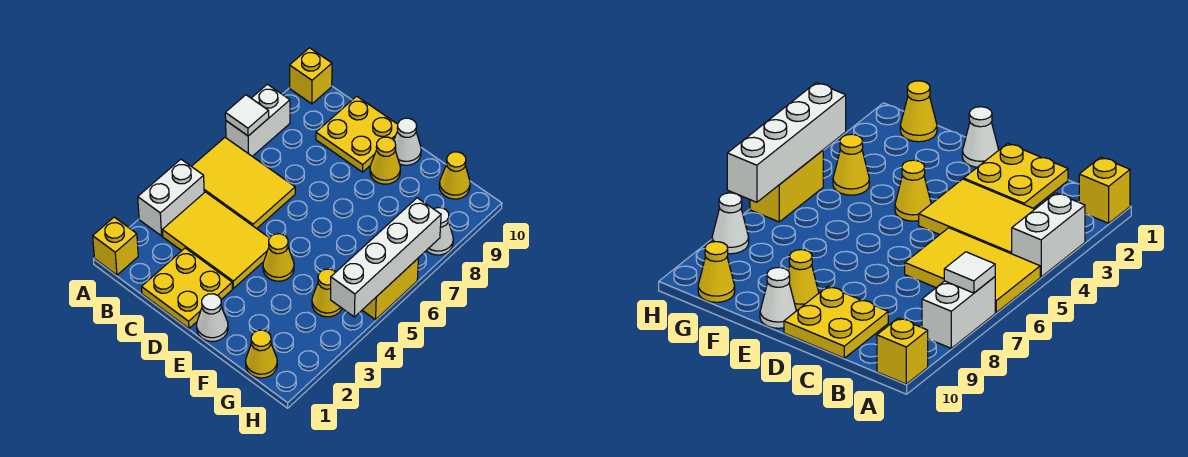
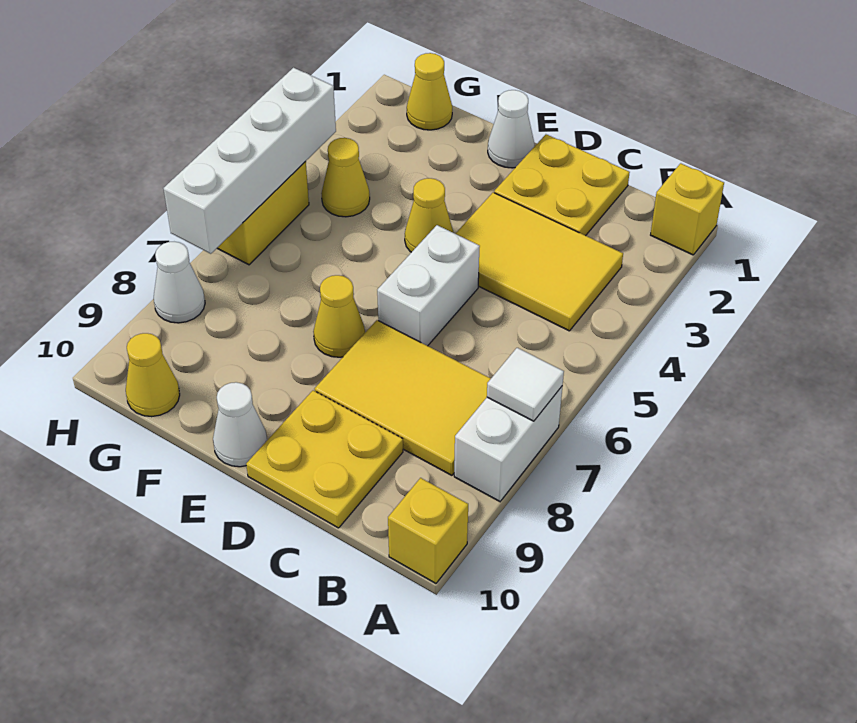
white 1x2 brick [138,159,204,236] -> white 1x2 brick moved to [377,225,480,346]
yellow 2x3 tile [191,138,295,229] -> yellow 2x3 tile moved to [315,320,491,475]
yellow 1x1 cone [370,137,400,184] -> yellow 1x1 cone moved to [313,275,365,357]

